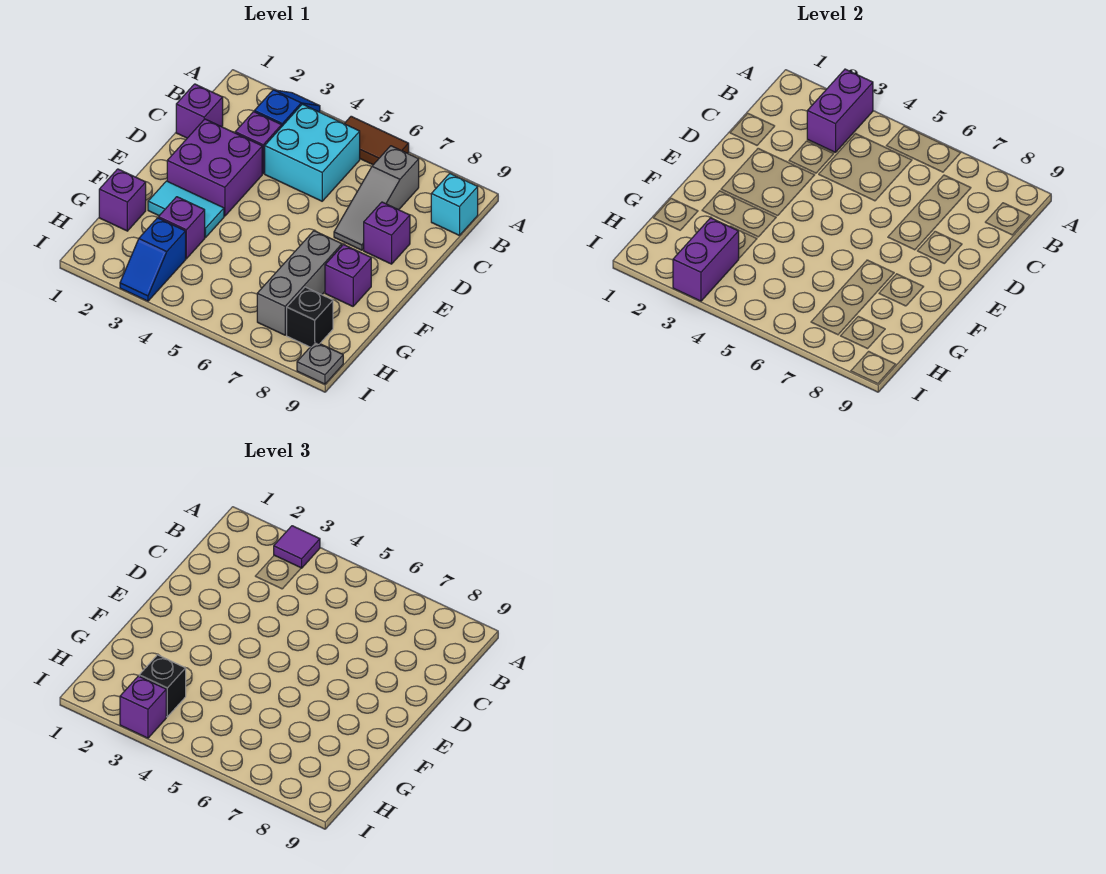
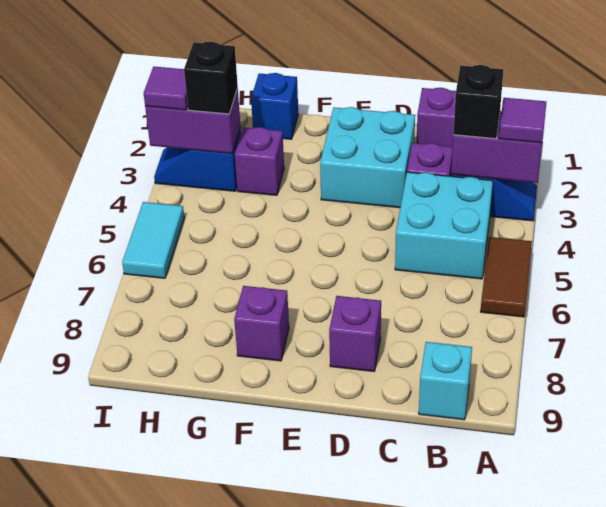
grey 1x3 slope [334,146,419,250] -> none
purple 2x2 brick [167,119,262,216] -> cyan 2x2 brick [320,107,415,208]
cyan 1x2 tile [148,181,224,237] -> cyan 1x2 tile moved to [122,202,184,278]
grey 1x3 brick [257,231,342,335] -> none
purple 1x1 brick [99,169,146,231] -> blue 1x1 brick [251,73,298,139]
black 1x1 brick [287,287,333,347] -> black 1x1 brick moved to [453,65,503,139]
purple 1x1 brick [120,676,166,738] -> purple 1x1 tile [144,67,188,110]
grey 1x1 plate [297,342,343,384] -> none

